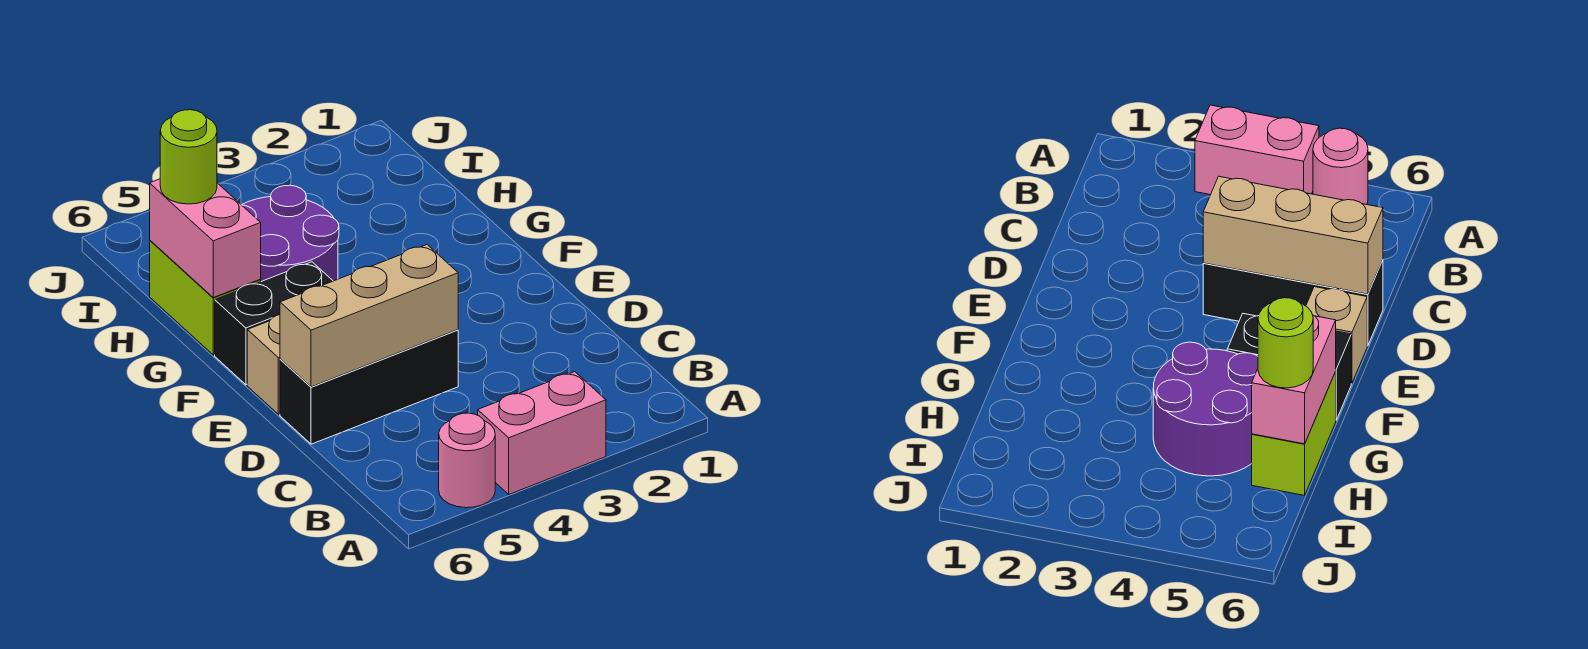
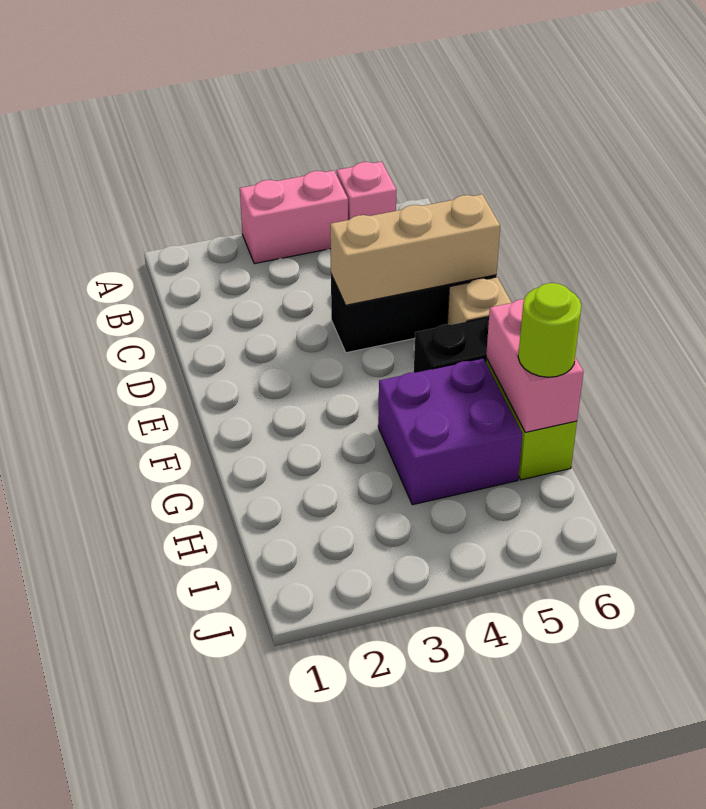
pink 1x1 round brick [439,413,495,508] -> pink 1x1 brick [337,162,396,220]
purple 2x2 round brick [242,185,339,282] -> purple 2x2 brick [378,358,522,505]

